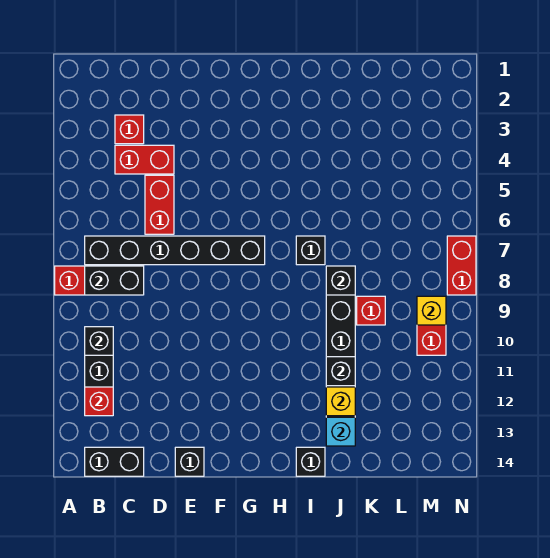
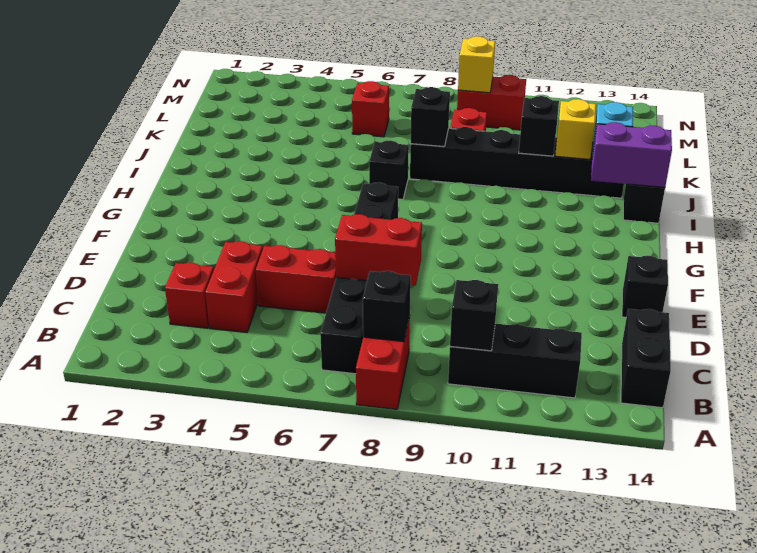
black 1x2 brick [85,266,144,295] -> black 1x1 brick [363,271,411,341]
red 1x1 brick [85,387,113,416] -> red 1x1 brick moved to [352,81,389,137]
none -> purple 1x2 brick [591,122,672,187]
red 1x2 brick [447,236,476,295] -> red 1x2 brick moved to [335,214,422,285]

